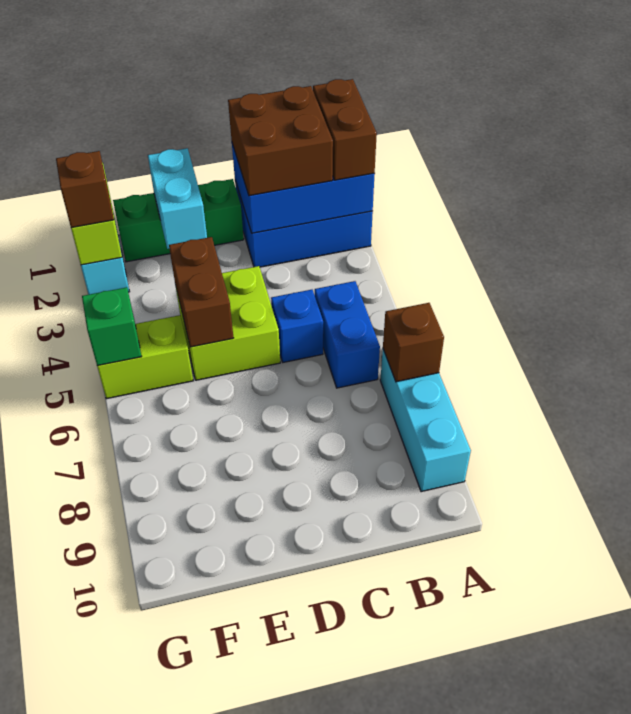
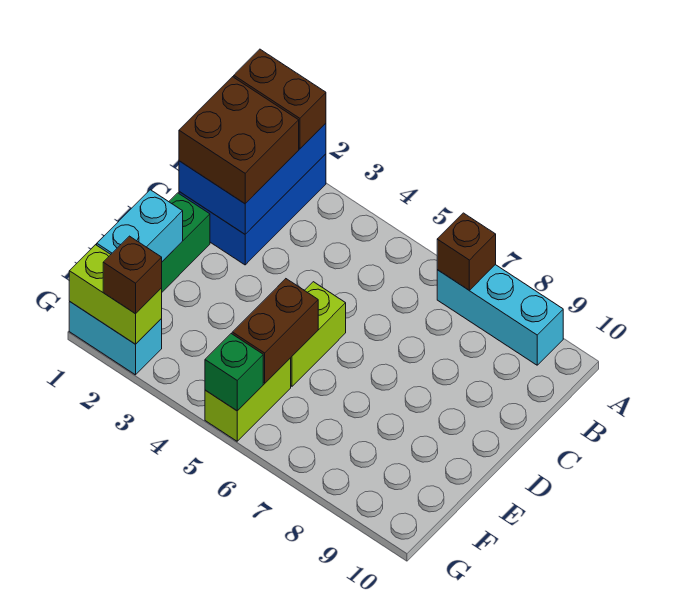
blue 1x2 brick [315,281,380,388] -> none
blue 1x1 brick [271,290,323,362] -> none
lime 2x2 brick [176,266,280,380] -> lime 1x2 brick [291,282,346,386]
cyan 1x2 brick [148,148,207,249] -> cyan 1x2 brick turned to [97,190,183,261]
brown 1x2 brick [169,237,233,347] -> brown 1x2 brick turned to [232,279,318,383]

